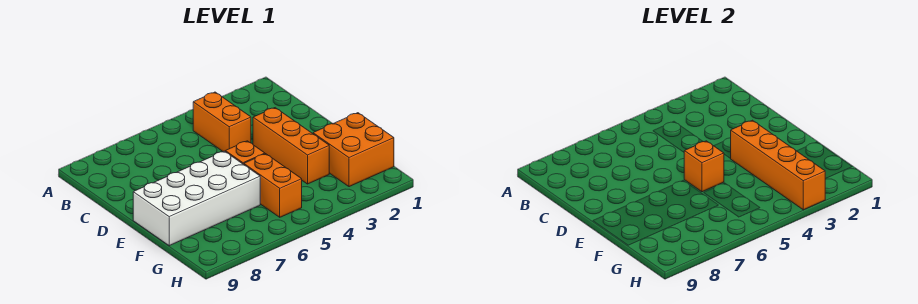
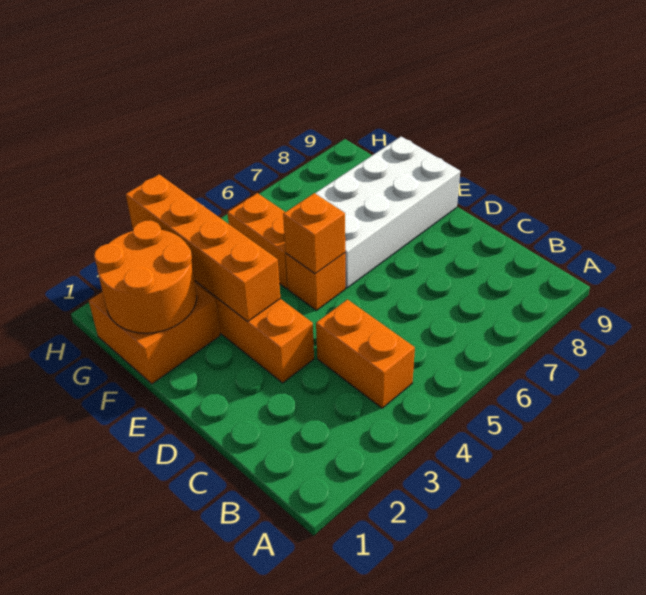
none -> orange 2x2 round brick [94,221,197,333]

